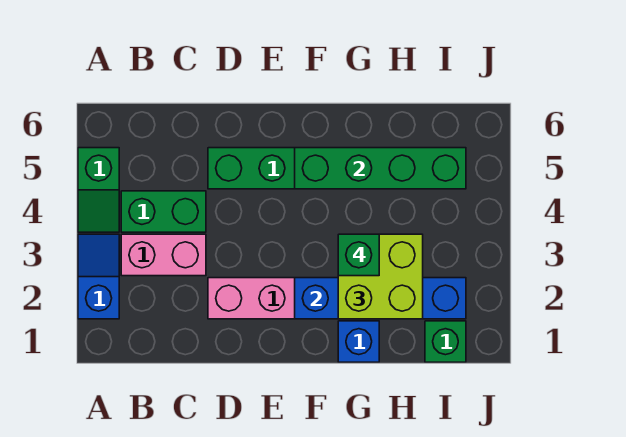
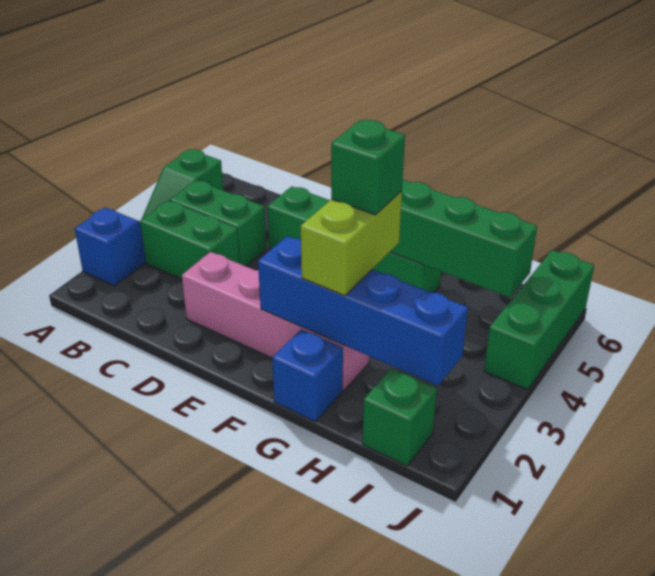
pink 1x2 brick [121,234,206,276] -> green 1x2 brick [140,201,240,279]
lime 2x2 brick [338,234,423,319] -> lime 1x2 brick [301,191,402,296]
none -> green 1x3 brick [484,250,594,390]

